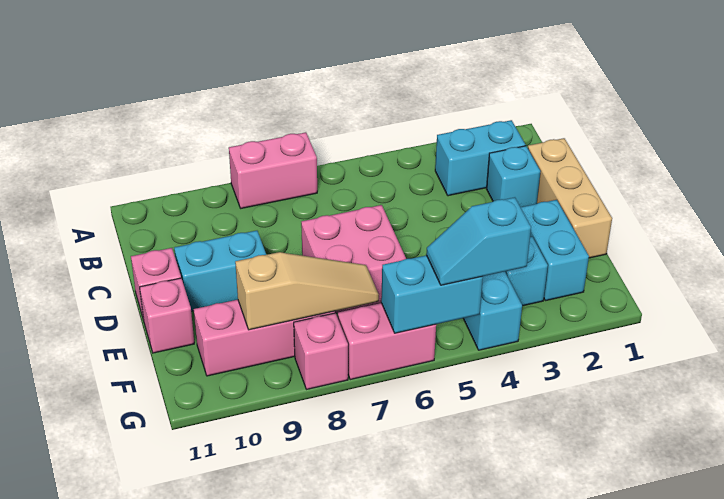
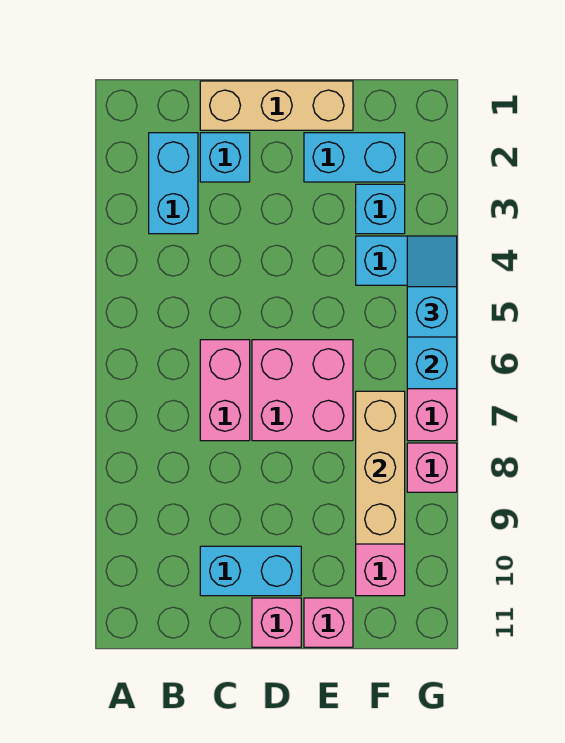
pink 1x2 brick [229,132,317,208] -> pink 1x2 brick moved to [200,340,250,441]
cyan 1x2 brick [174,231,266,311] -> cyan 1x2 brick turned to [200,546,301,596]
tan 1x3 slope [235,252,379,330] -> tan 1x3 brick [356,391,405,544]
cyan 1x2 slope [426,197,531,285] -> cyan 1x2 slope turned to [407,236,457,337]

